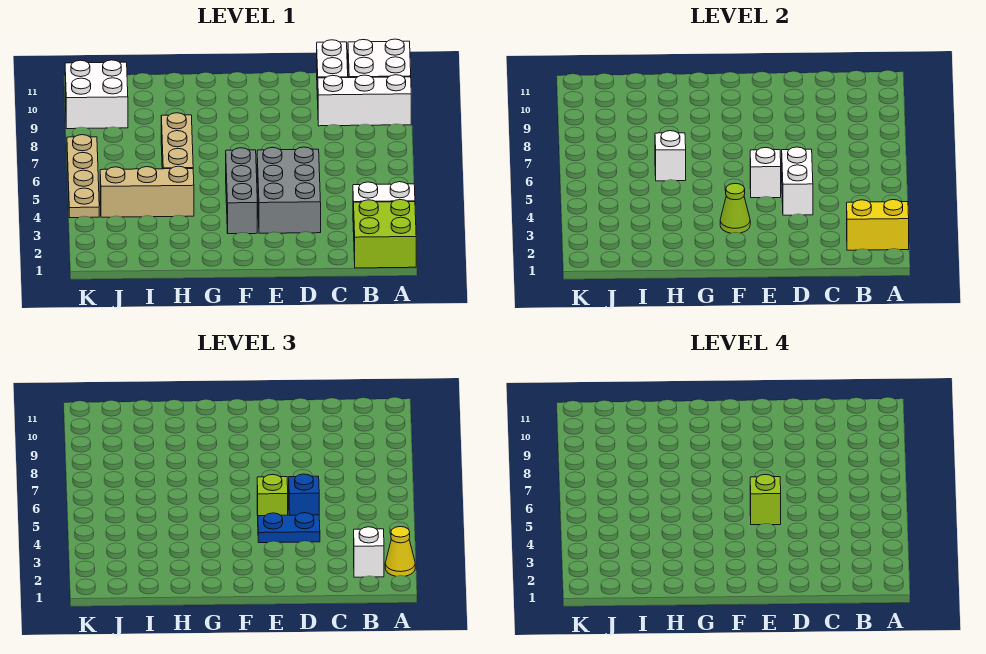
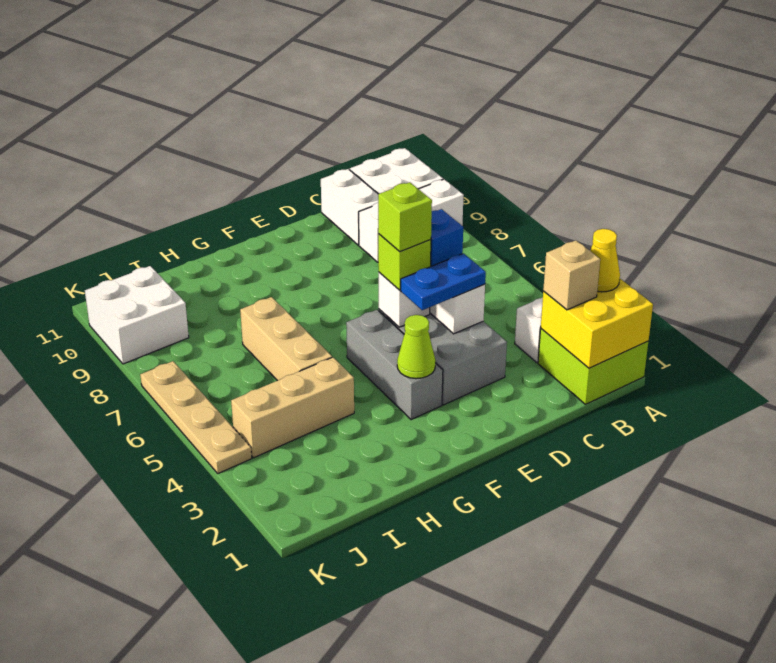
yellow 1x2 brick [847,200,909,250] -> yellow 2x2 brick [541,279,653,368]
white 1x1 brick [354,527,384,577] -> tan 1x1 brick [543,240,600,310]
white 1x1 brick [655,131,686,181] -> none

